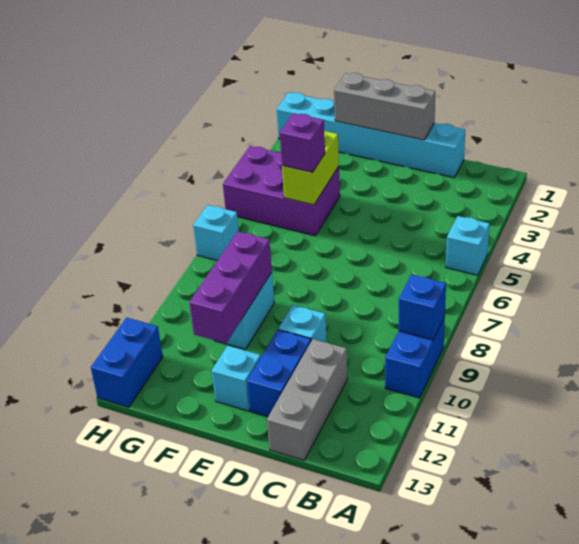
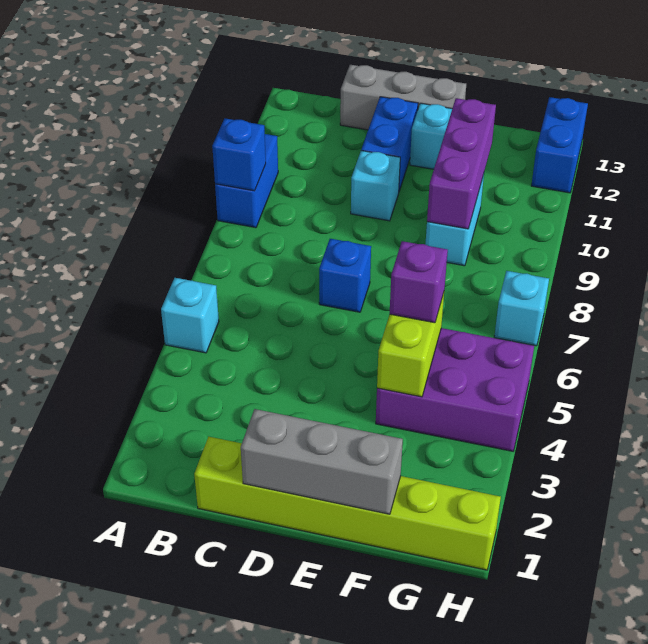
cyan 1x6 brick [277,93,465,177] -> lime 1x6 brick [194,437,501,570]
grey 1x3 brick [267,339,348,460] -> grey 1x3 brick turned to [340,65,466,130]
none -> blue 1x1 brick [319,239,371,312]

